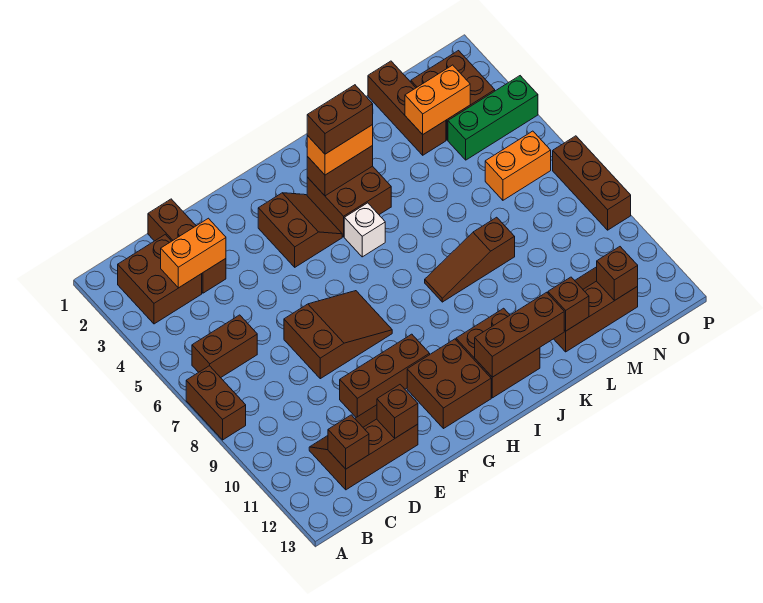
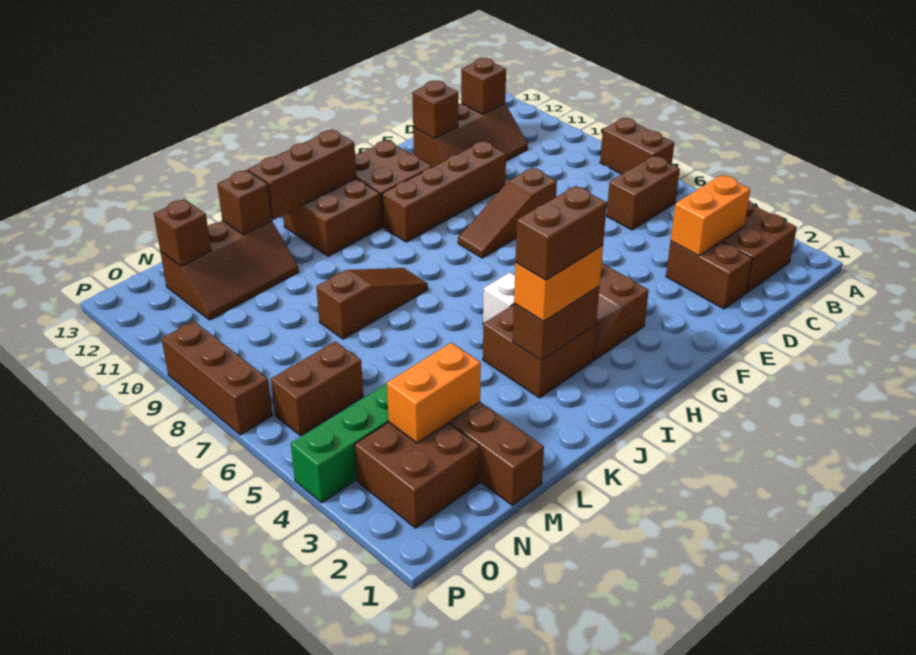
brown 1x3 brick [148,199,226,293] -> brown 1x2 brick [666,241,752,309]
brown 2x3 slope [284,291,392,379] -> brown 1x3 slope [458,168,557,258]
brown 1x3 brick [340,334,430,417] -> brown 1x4 brick [382,141,506,242]
orange 1x2 brick [485,131,551,200] -> brown 1x2 brick [271,341,363,436]

